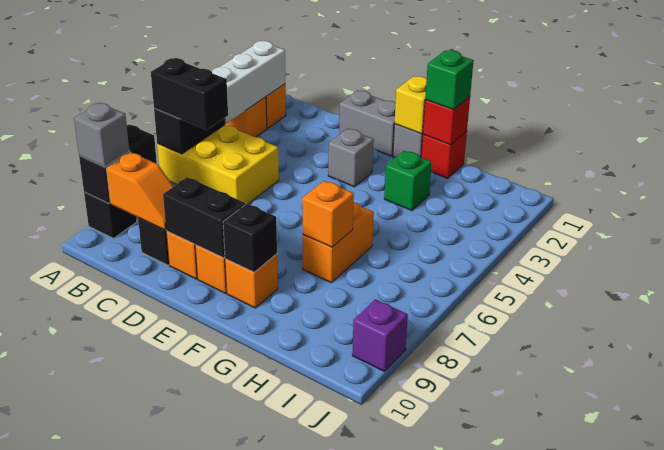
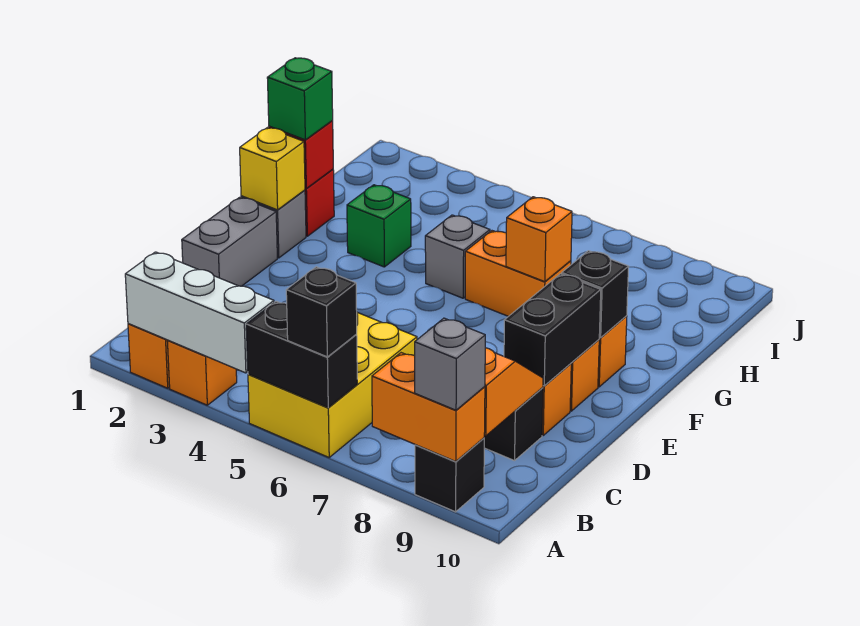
black 1x2 brick [151,58,228,130] -> black 1x1 brick [286,267,357,357]
black 1x2 brick [79,125,157,204] -> orange 1x2 brick [372,353,485,462]
grey 1x1 brick [328,129,374,187] -> grey 1x1 brick moved to [425,215,490,298]
purple 1x1 brick [352,299,408,371] -> none

